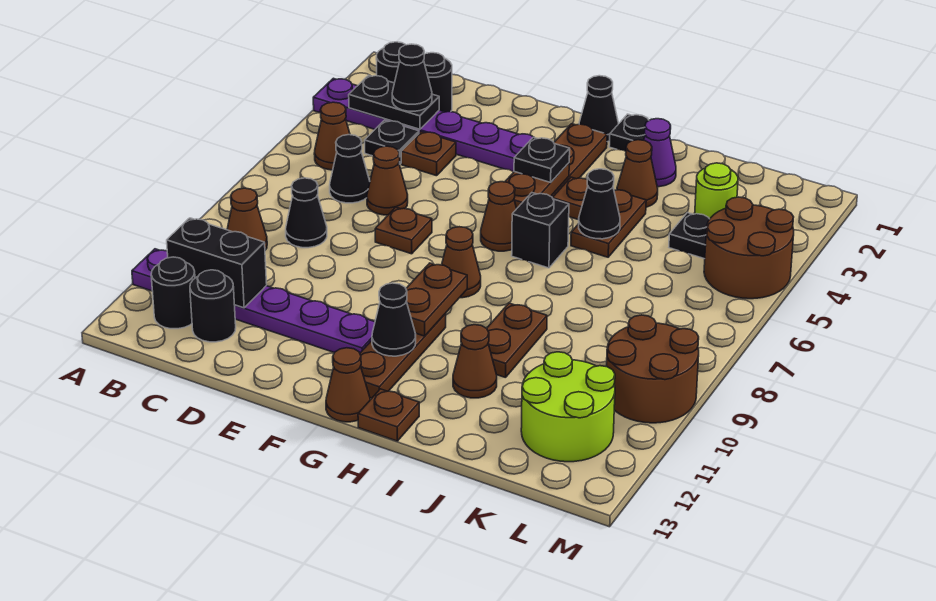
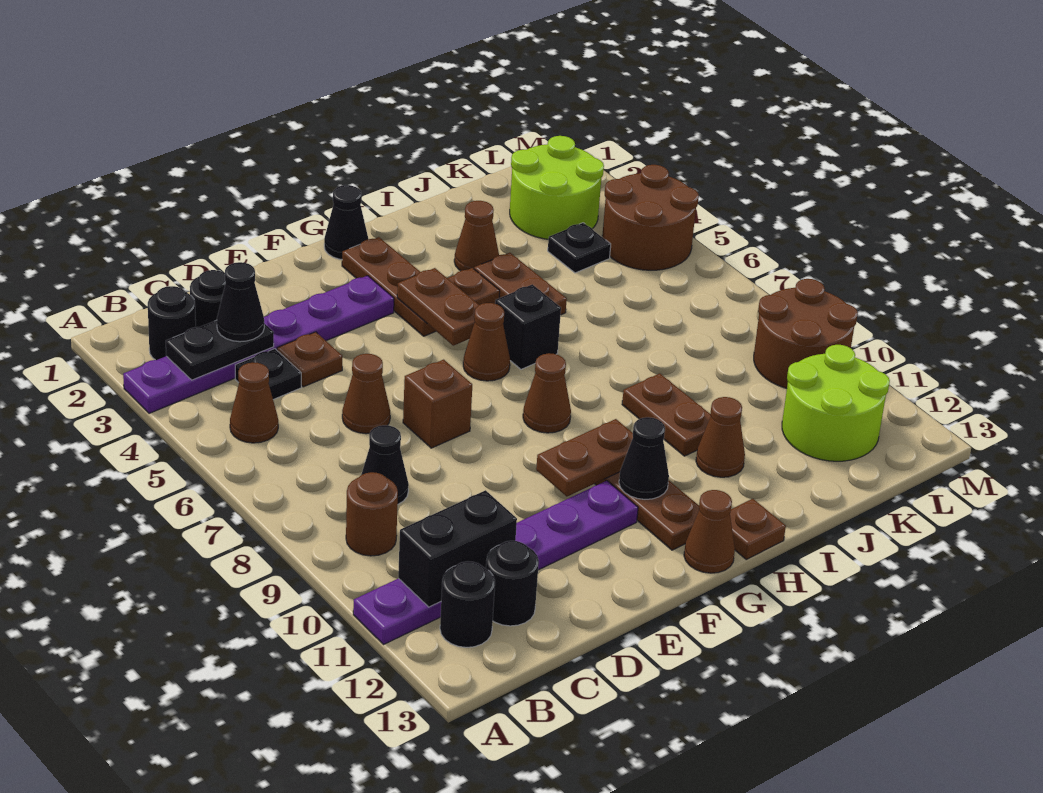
brown 1x1 cone [227,188,267,250] -> brown 1x1 round brick [346,472,398,556]
black 1x1 cone [330,135,370,203] -> none
brown 1x1 plate [375,207,432,254] -> brown 1x1 brick [403,360,472,448]
black 1x1 plate [514,137,570,182] -> none
brown 1x2 plate [406,263,467,336] -> brown 1x2 plate turned to [536,419,633,496]
black 1x1 plate [609,114,649,151] -> none
purple 1x1 cone [644,119,676,187] -> none
black 1x1 cone [579,169,620,239] -> none
lime 1x1 round brick [695,163,738,219] -> lime 2x2 round brick [510,136,604,239]

